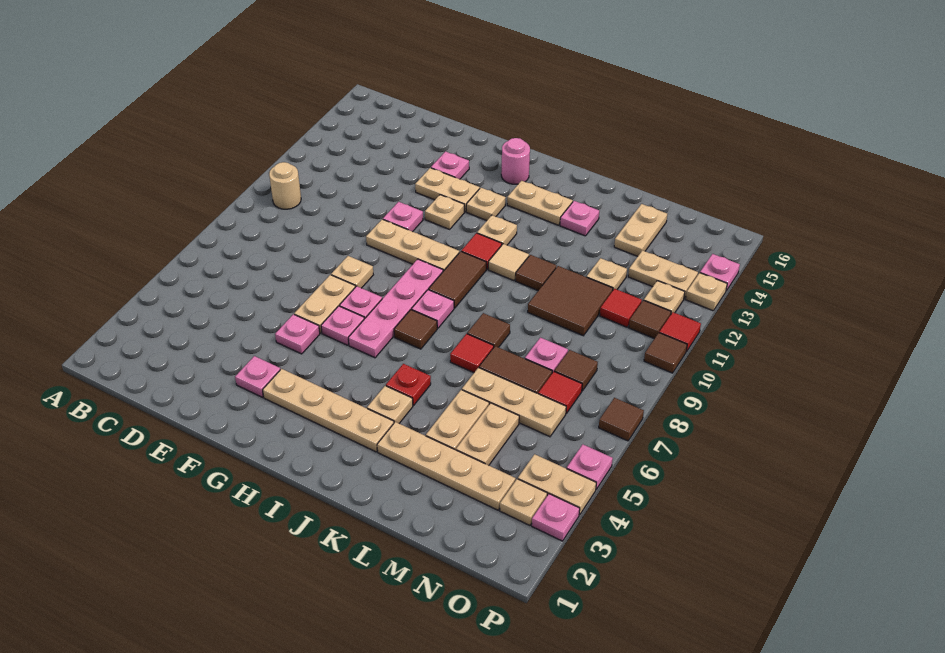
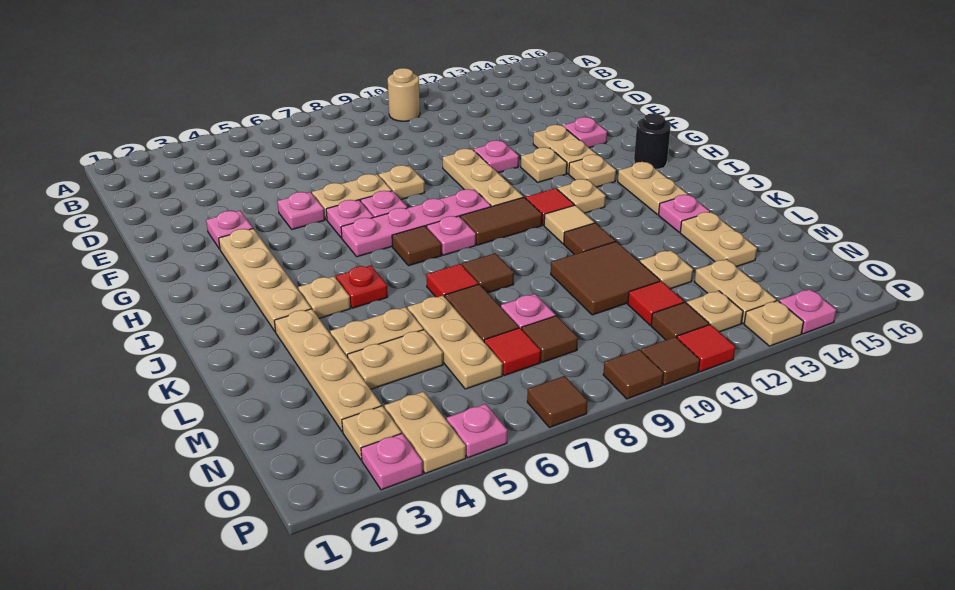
pink 1x1 round brick [501,138,530,184] -> black 1x1 round brick [634,113,671,169]
tan 1x2 plate [614,204,667,256] -> tan 1x2 plate turned to [680,212,757,267]
none -> brown 1x1 tile [603,349,663,399]

